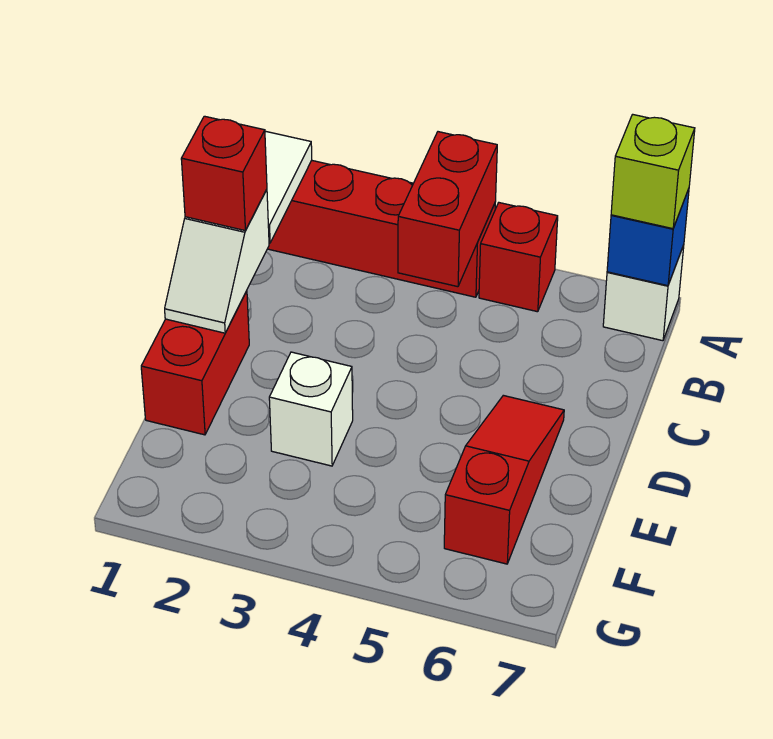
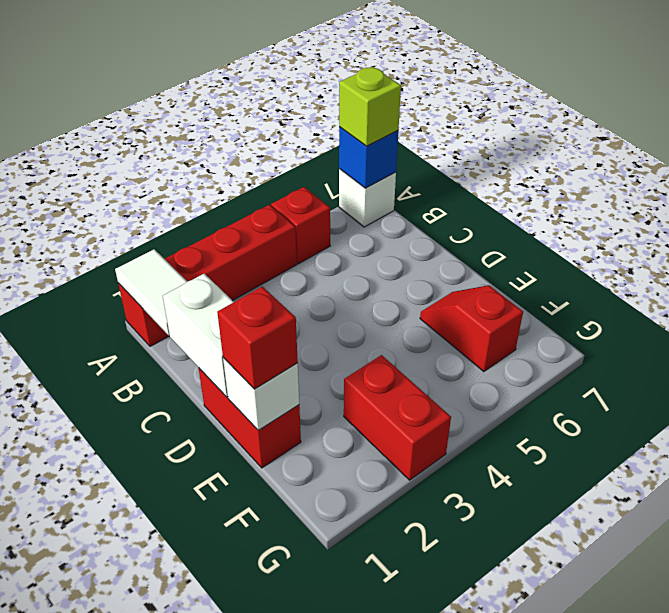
red 1x2 brick [398,132,497,287] -> red 1x2 brick moved to [344,355,451,480]
white 1x2 slope [165,190,269,333] -> white 1x2 brick [163,274,233,397]
red 1x1 brick [181,116,267,230] -> red 1x1 brick moved to [217,287,298,389]
red 1x3 slope [444,395,564,564] -> red 1x2 slope [420,285,523,372]
white 1x1 brick [269,352,353,466] -> white 1x1 brick moved to [223,358,299,430]

